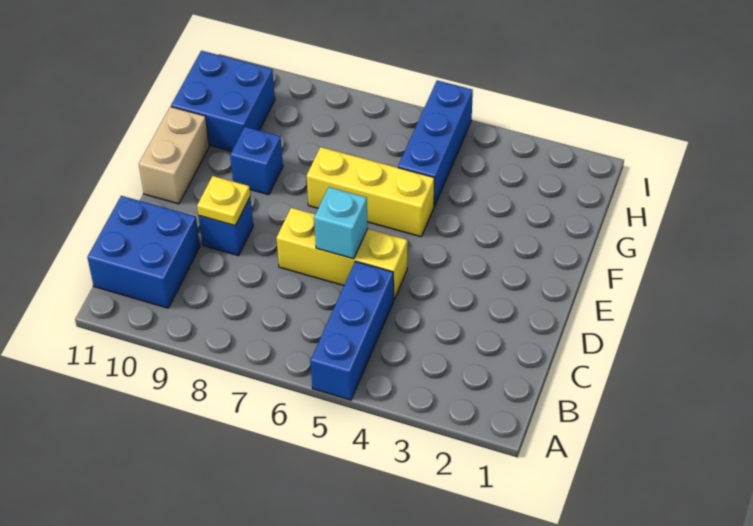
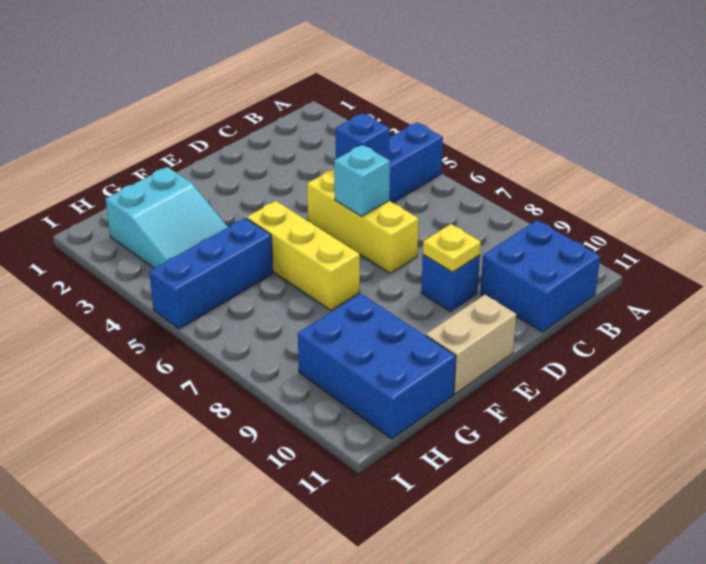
blue 1x1 brick [230,127,283,195] -> blue 1x1 brick moved to [336,113,390,160]
none -> cyan 2x3 slope [106,167,228,268]
blue 2x2 brick [171,51,275,151] -> blue 2x3 brick [298,293,456,439]

